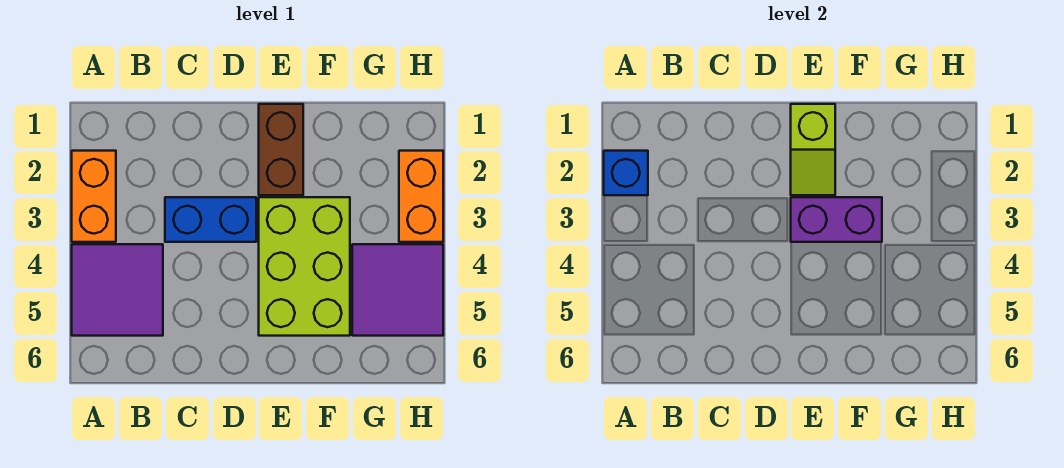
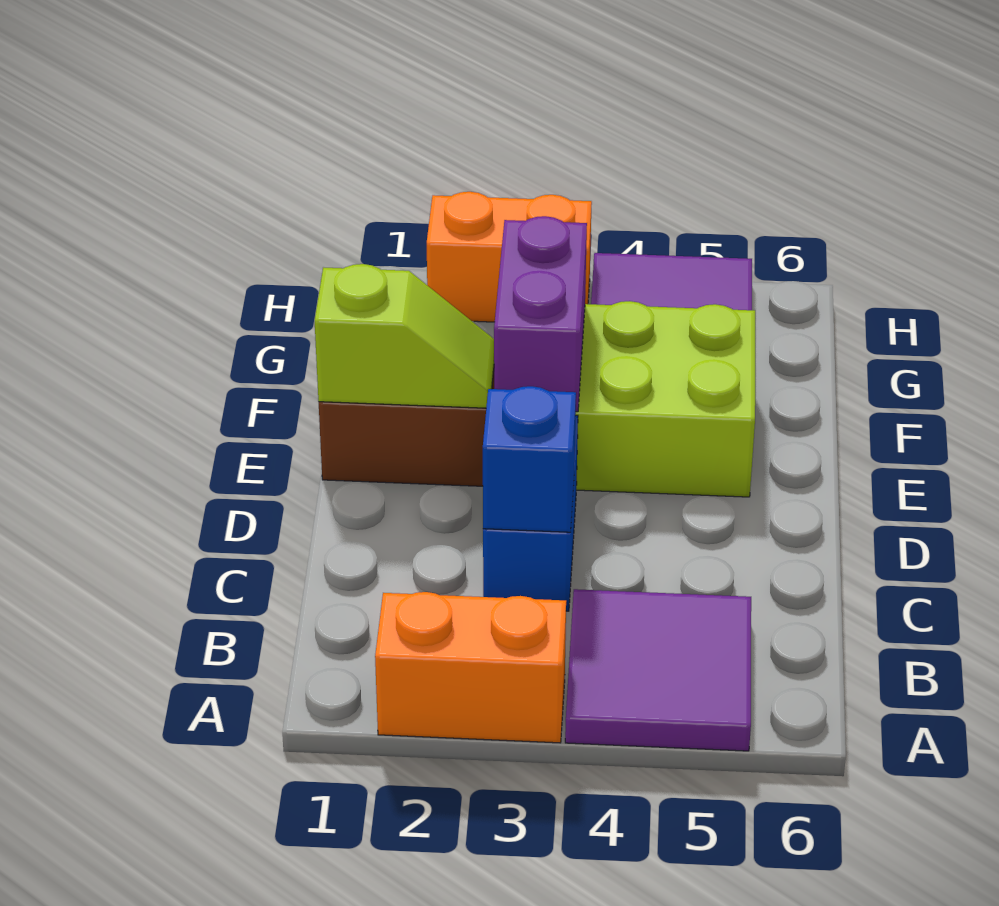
blue 1x1 brick [604,151,648,195] -> blue 1x1 brick moved to [483,386,576,532]

